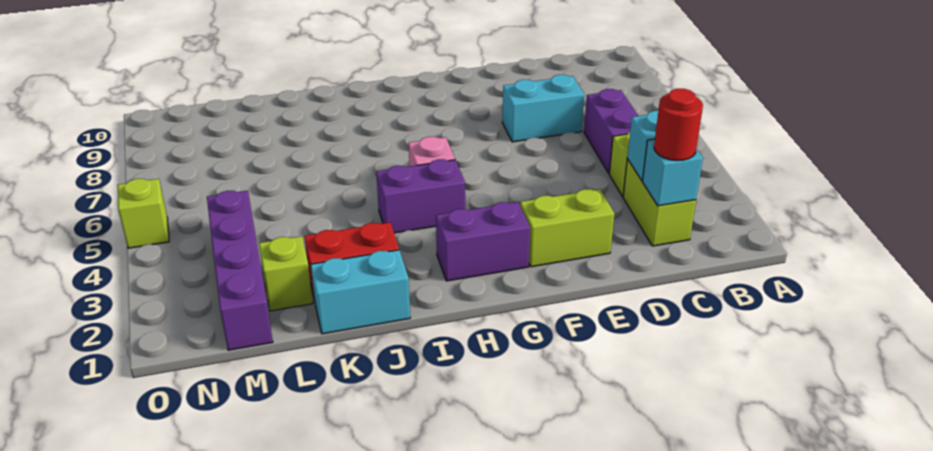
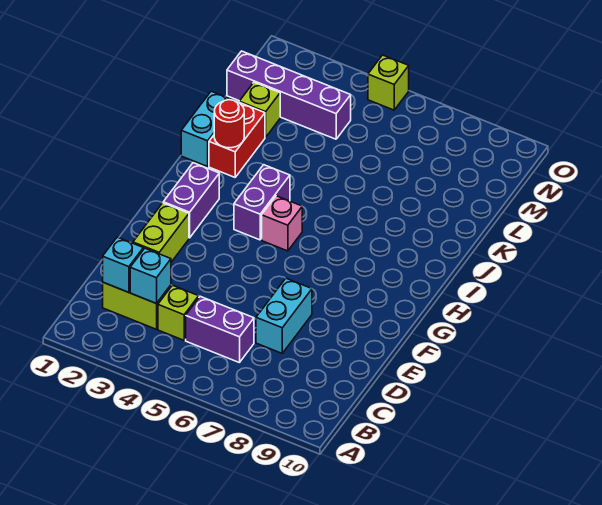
red 1x1 round brick [654,89,703,161] -> red 1x1 round brick moved to [214,100,244,148]

